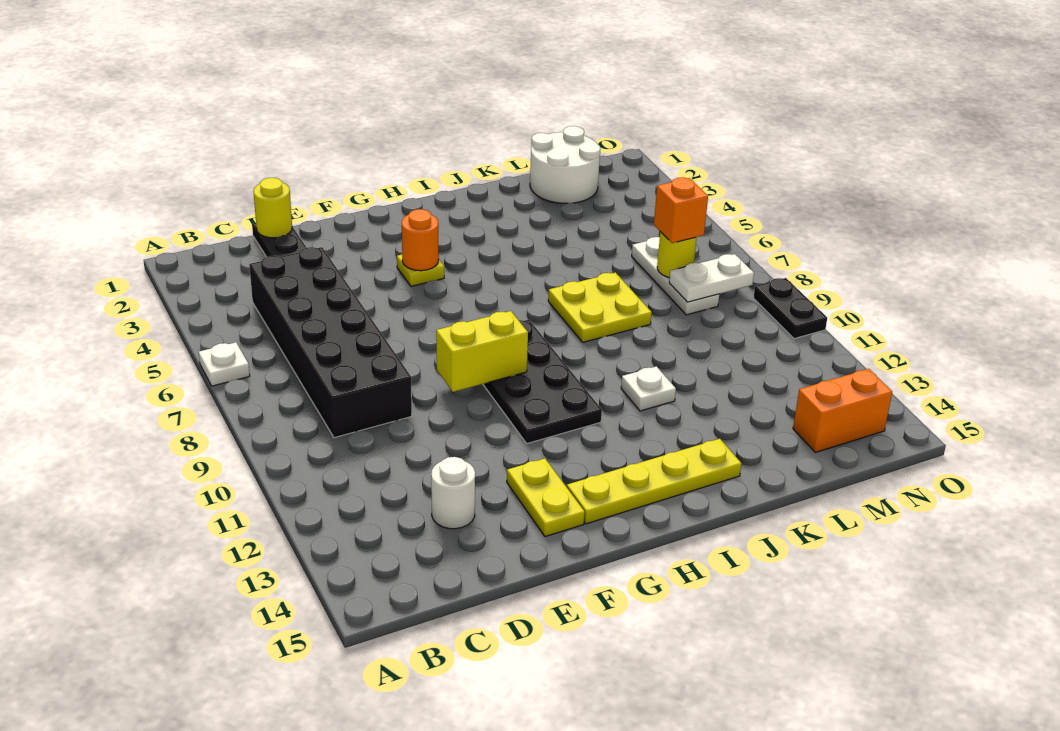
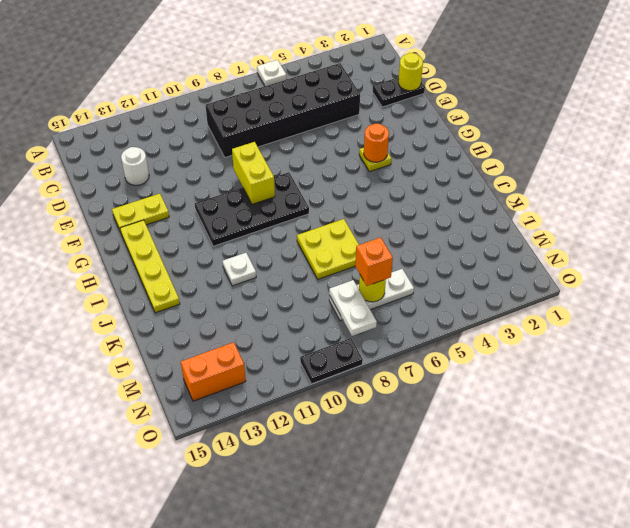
white 2x2 round brick [530,126,600,203] -> none
orange 1x2 brick [793,369,892,452] -> orange 1x2 brick turned to [181,342,246,401]

